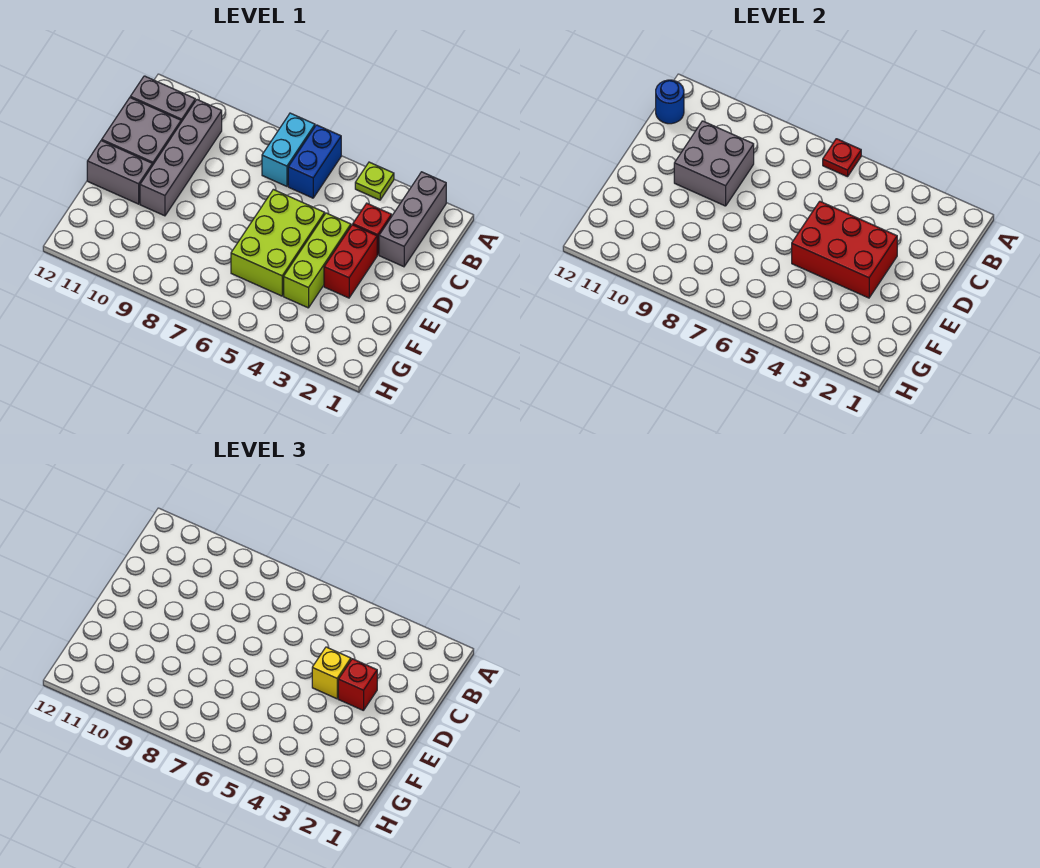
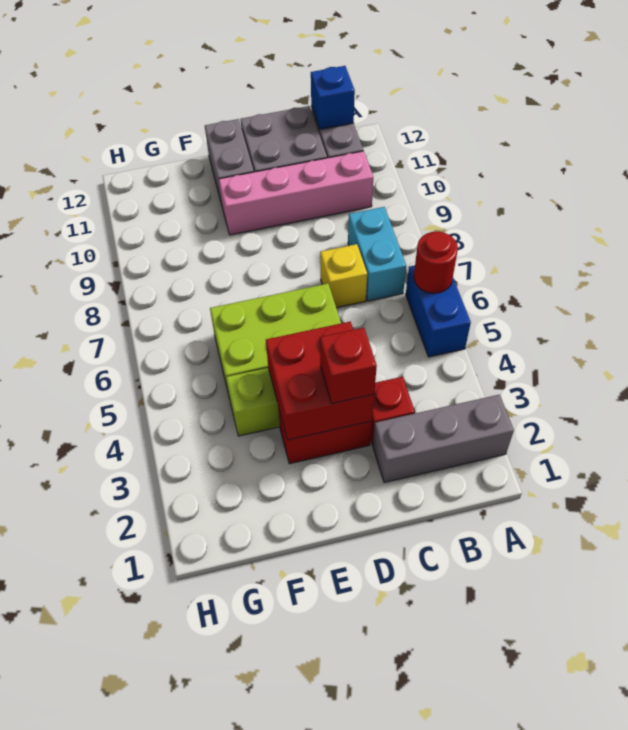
lime 1x1 plate [355,162,394,200] -> none
blue 1x2 brick [288,125,341,198] -> blue 1x2 brick turned to [406,265,471,357]
red 1x1 plate [823,139,861,177] -> red 1x1 round brick [414,231,458,293]
cyan 1x2 brick [262,113,315,186] -> cyan 1x2 brick turned to [348,207,406,301]
grey 1x4 brick [140,100,222,216] -> pink 1x4 brick [219,151,373,235]
blue 1x1 round brick [656,80,684,124] -> blue 1x1 brick [311,66,355,129]
grey 2x2 brick [674,121,754,206] -> none
red 2x3 brick [792,201,897,298] -> red 2x2 brick [266,322,374,440]
yellow 1x1 brick [312,647,351,699] -> yellow 1x1 brick moved to [320,244,367,308]

